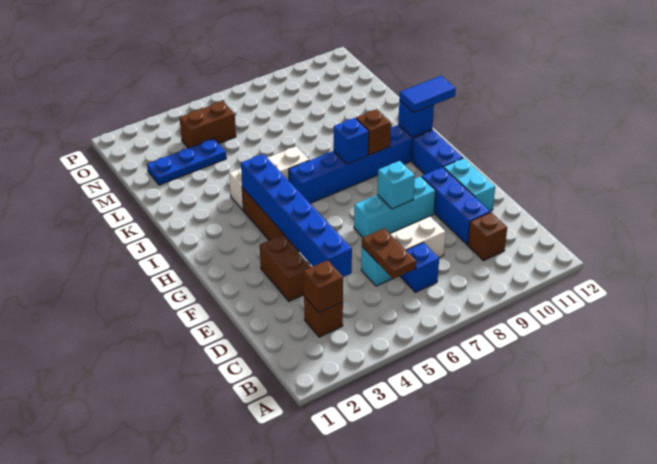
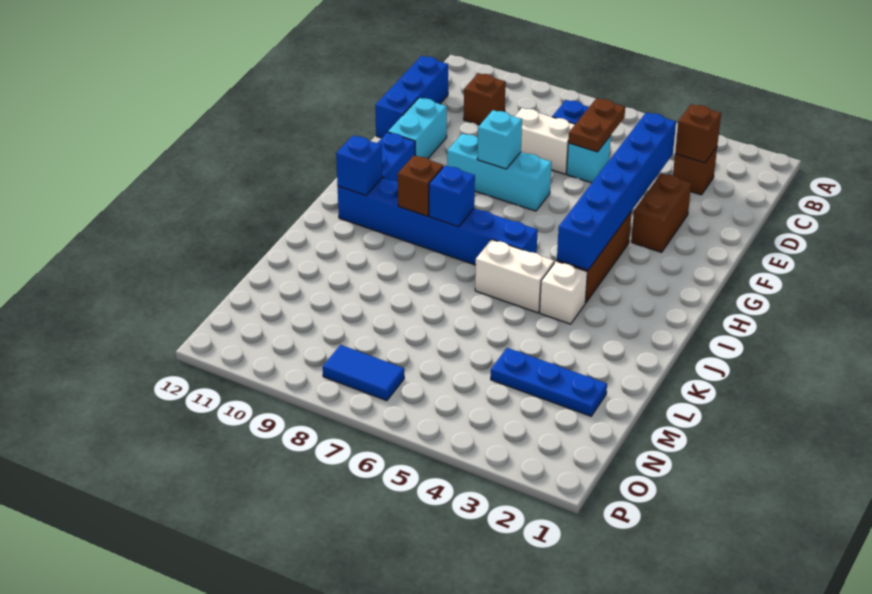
blue 1x3 brick [422,167,490,245] -> blue 1x3 brick moved to [375,56,448,138]
blue 1x2 tile [399,76,456,113] -> blue 1x2 tile moved to [323,345,404,401]
brown 1x2 brick [179,101,236,148] -> none

